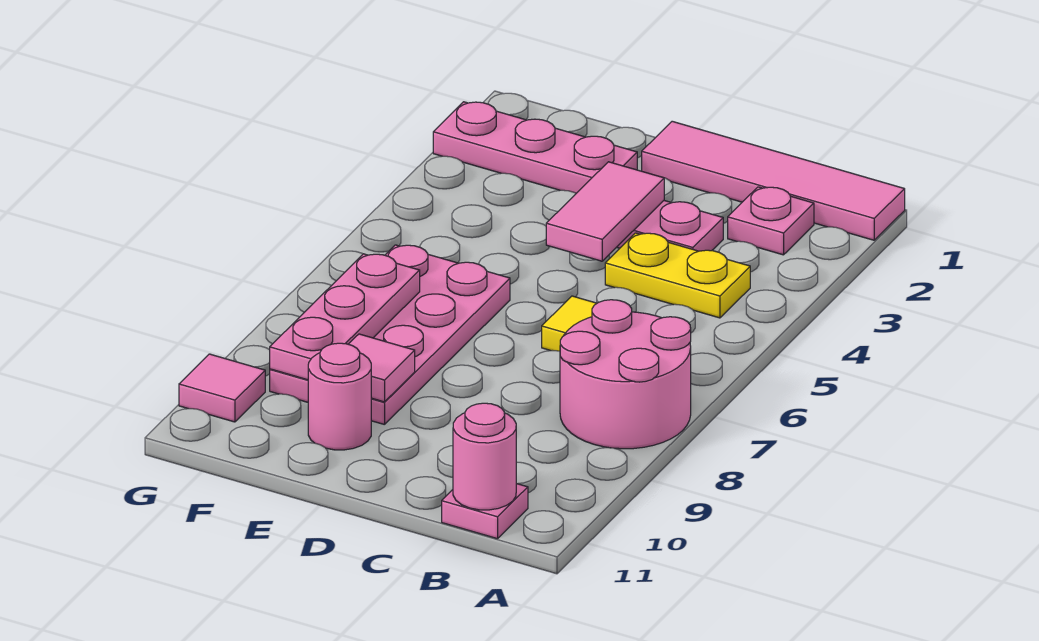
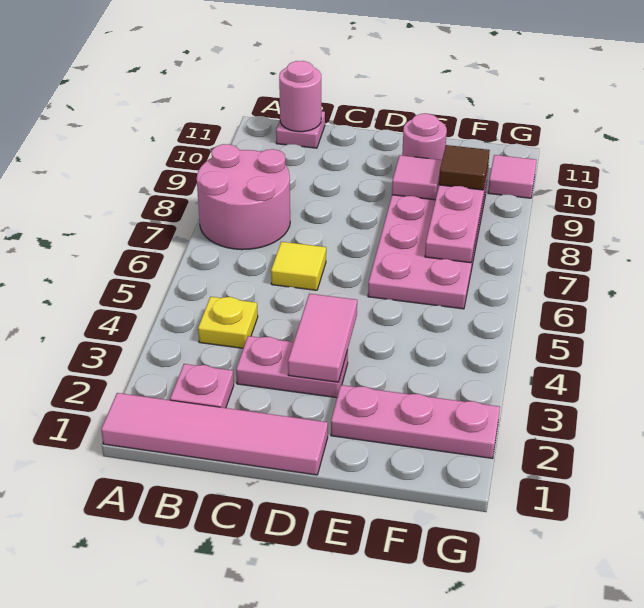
yellow 1x2 plate [605,233,750,318] -> yellow 1x1 plate [198,297,258,348]
none -> brown 1x1 tile [439,145,490,190]

